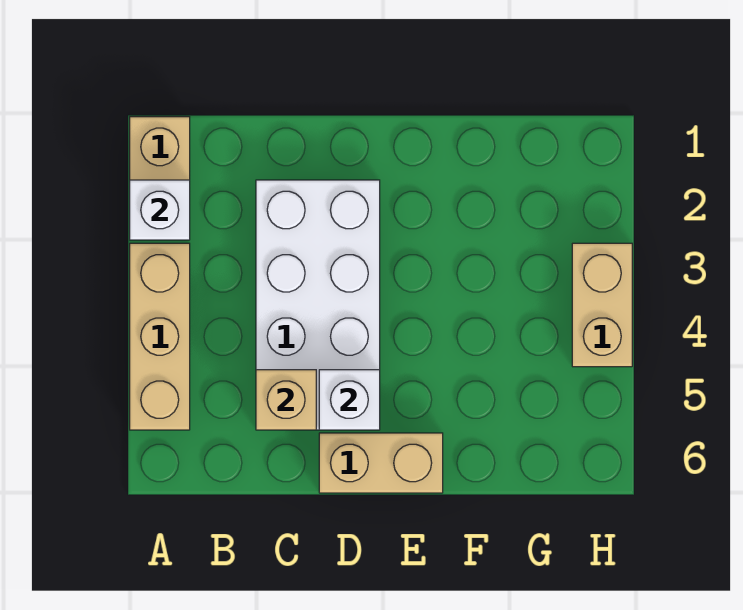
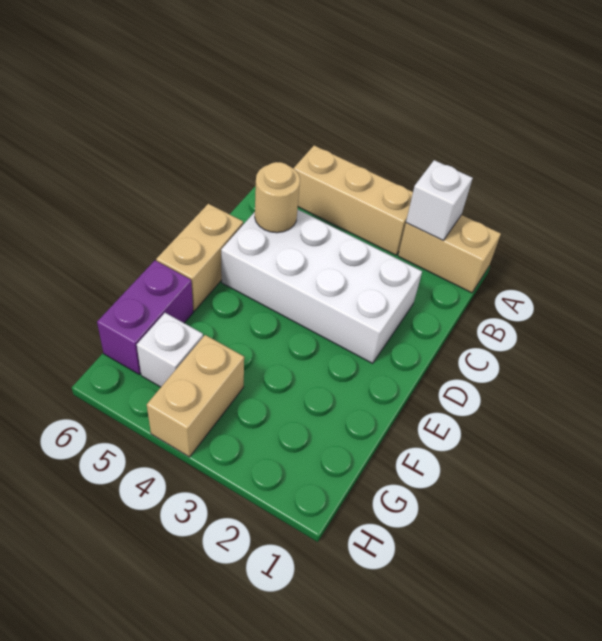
tan 1x1 brick [256,370,316,430] -> tan 1x1 round brick [255,162,300,233]
white 1x1 brick [319,370,380,430] -> white 1x1 brick moved to [137,313,203,387]
none -> purple 1x2 brick [97,261,193,374]
tan 1x2 brick [572,243,632,367] -> tan 1x2 brick turned to [147,335,244,457]

